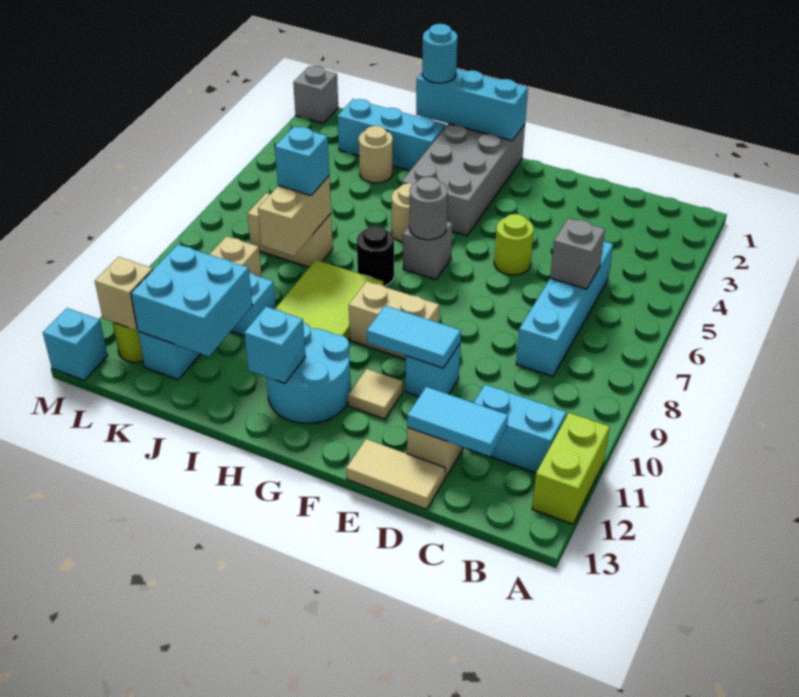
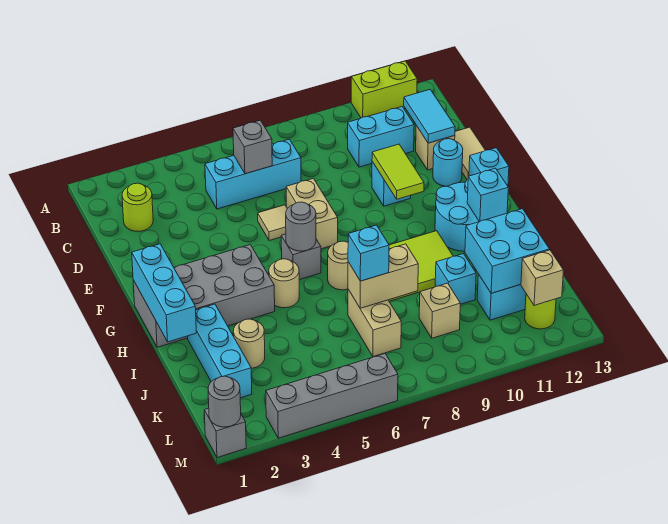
cyan 1x2 brick [474,385,566,473] -> cyan 1x2 brick turned to [348,107,414,167]
cyan 1x4 brick [516,241,613,377] -> cyan 1x3 brick [205,139,301,209]
lime 1x1 round brick [494,214,534,275] -> lime 1x1 round brick moved to [122,183,153,231]
cyan 1x2 tile [367,306,461,368] -> lime 1x2 tile [372,144,424,199]
tan 1x2 brick [349,281,439,359] -> tan 1x2 brick moved to [286,178,338,249]
tan 1x1 tile [348,369,403,419] -> tan 1x1 tile moved to [258,205,287,241]
black 1x1 round brick [357,226,394,286] -> tan 1x1 round brick [328,241,348,290]
cyan 1x1 round brick [422,24,457,83] -> cyan 1x1 round brick moved to [433,139,463,186]
none -> grey 1x1 round brick [208,376,241,427]
none -> grey 1x4 brick [266,353,398,438]
cyan 1x1 brick [43,308,108,380] -> cyan 1x1 brick moved to [469,148,509,186]

